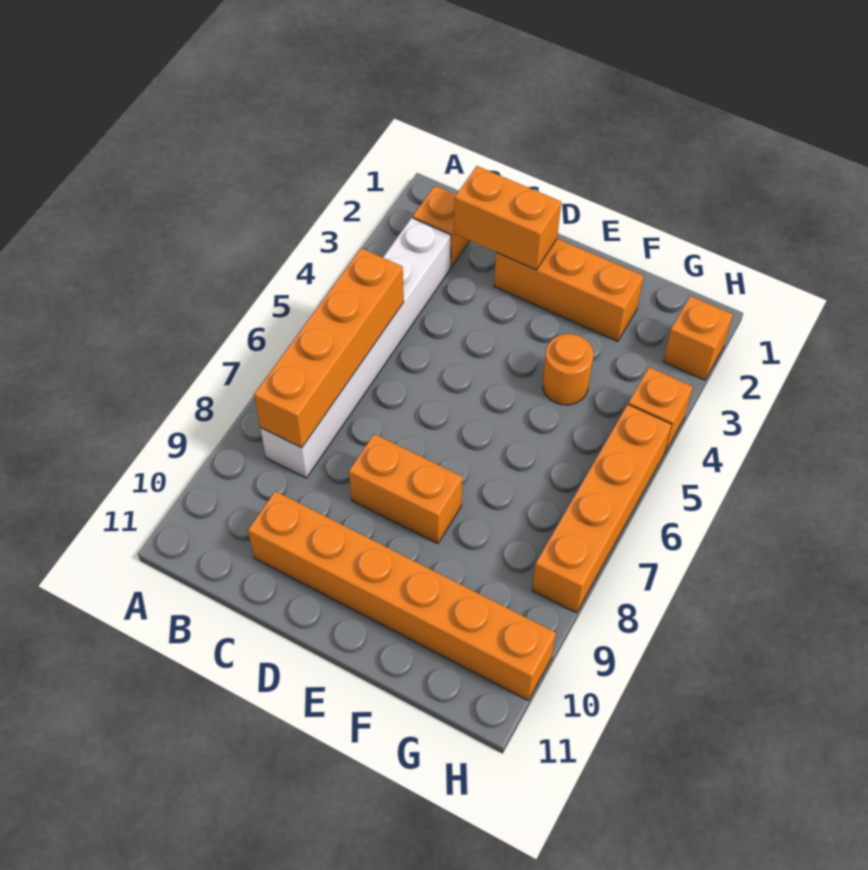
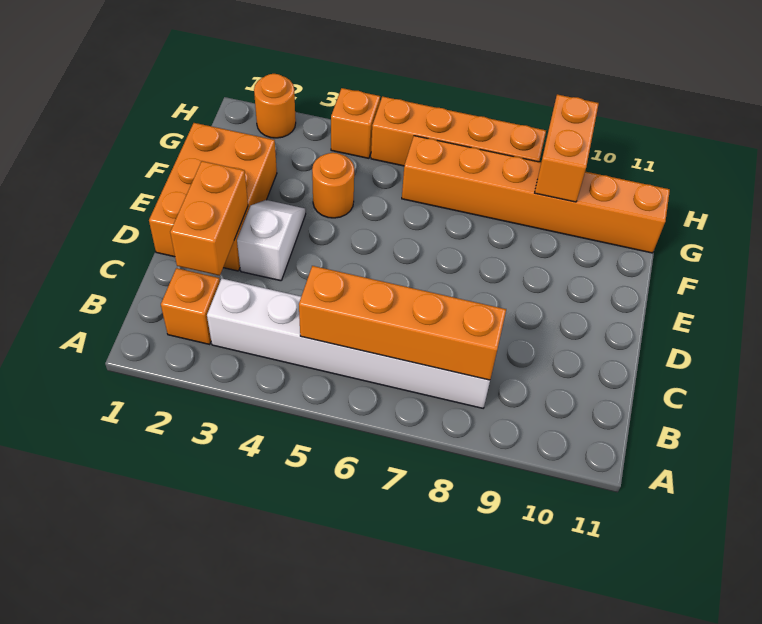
orange 1x6 brick [248,491,556,700] -> orange 1x6 brick turned to [402,136,670,253]
orange 1x3 brick [494,239,644,341] -> orange 2x3 brick [149,123,277,271]
none -> white 1x2 slope [237,200,306,281]
orange 1x2 brick [349,434,462,544] -> orange 1x2 brick moved to [535,94,599,202]
orange 1x1 brick [663,296,733,380] -> orange 1x1 round brick [254,74,296,138]

